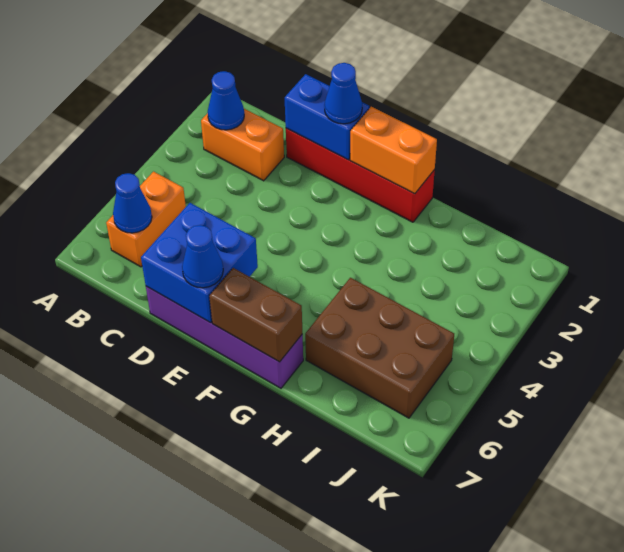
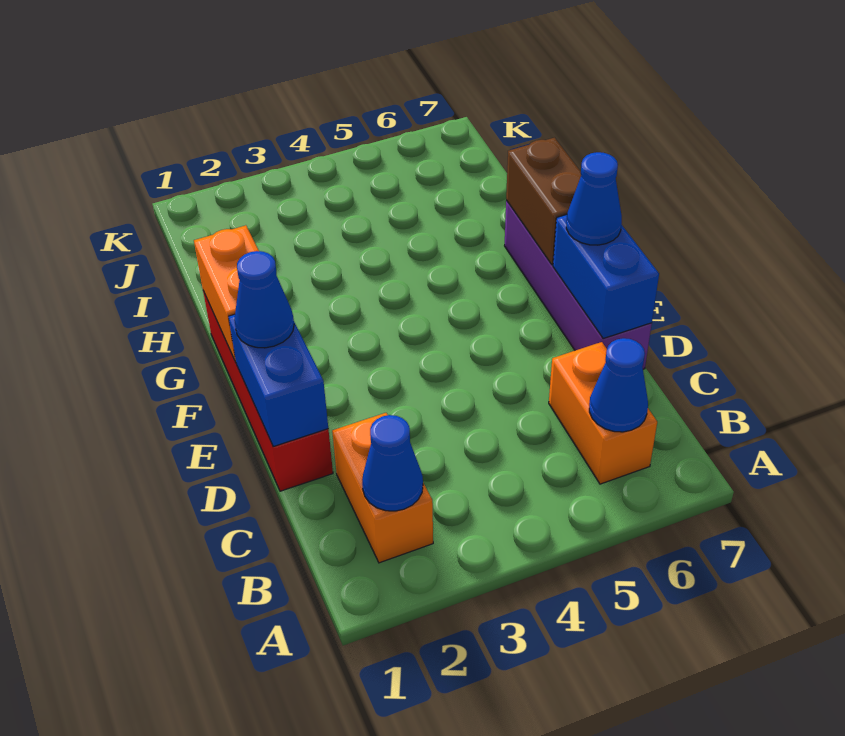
orange 1x2 brick [106,172,186,267] -> orange 1x2 brick turned to [549,342,657,484]
blue 2x2 brick [141,203,258,323] -> blue 1x2 brick [553,215,659,338]
brown 2x3 brick [305,278,454,418] -> none

